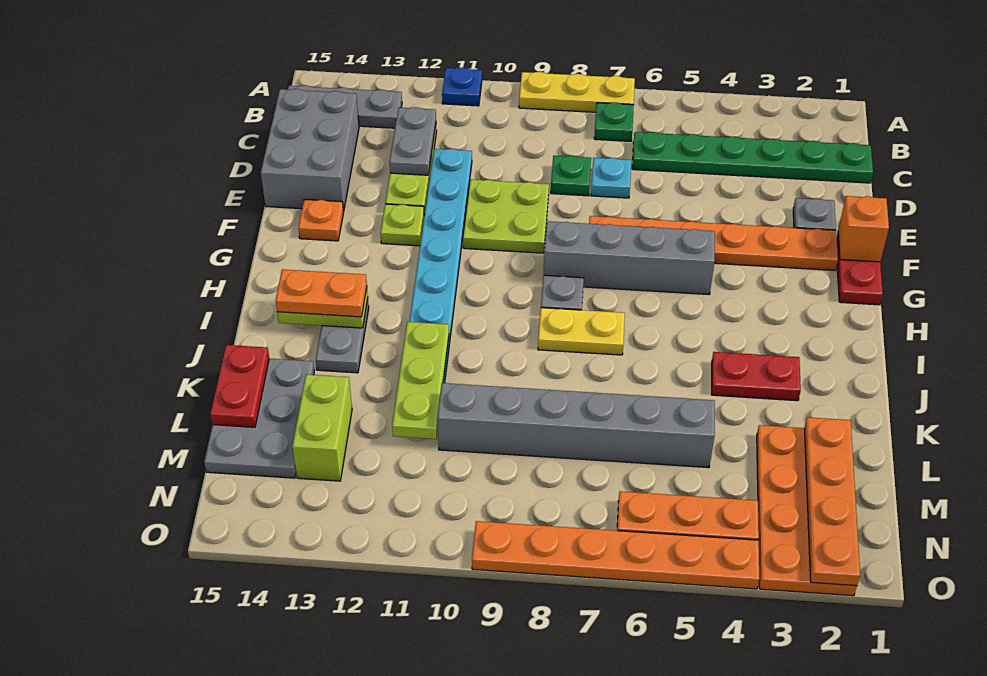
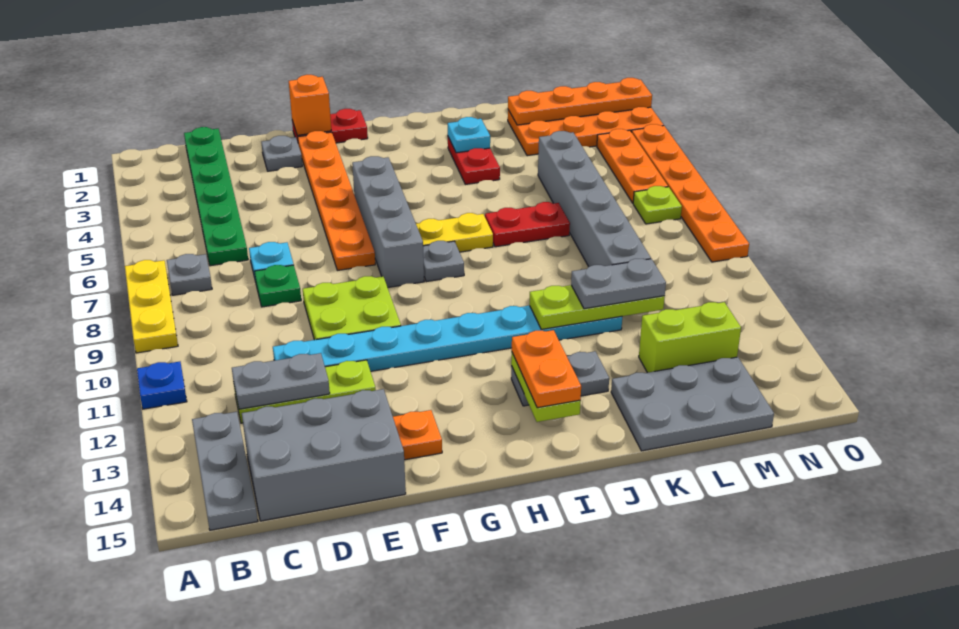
green 1x1 plate [594,102,634,141] -> grey 1x1 plate [167,254,212,295]
lime 1x1 plate [381,204,424,246] -> lime 1x1 plate moved to [633,186,682,224]
yellow 1x2 plate [538,308,625,355] -> yellow 1x2 plate turned to [416,213,493,252]
none -> cyan 1x1 plate [448,117,490,153]
none -> grey 1x2 plate [571,259,666,309]
red 1x2 plate [210,345,269,427] -> red 1x2 plate moved to [485,202,570,247]

